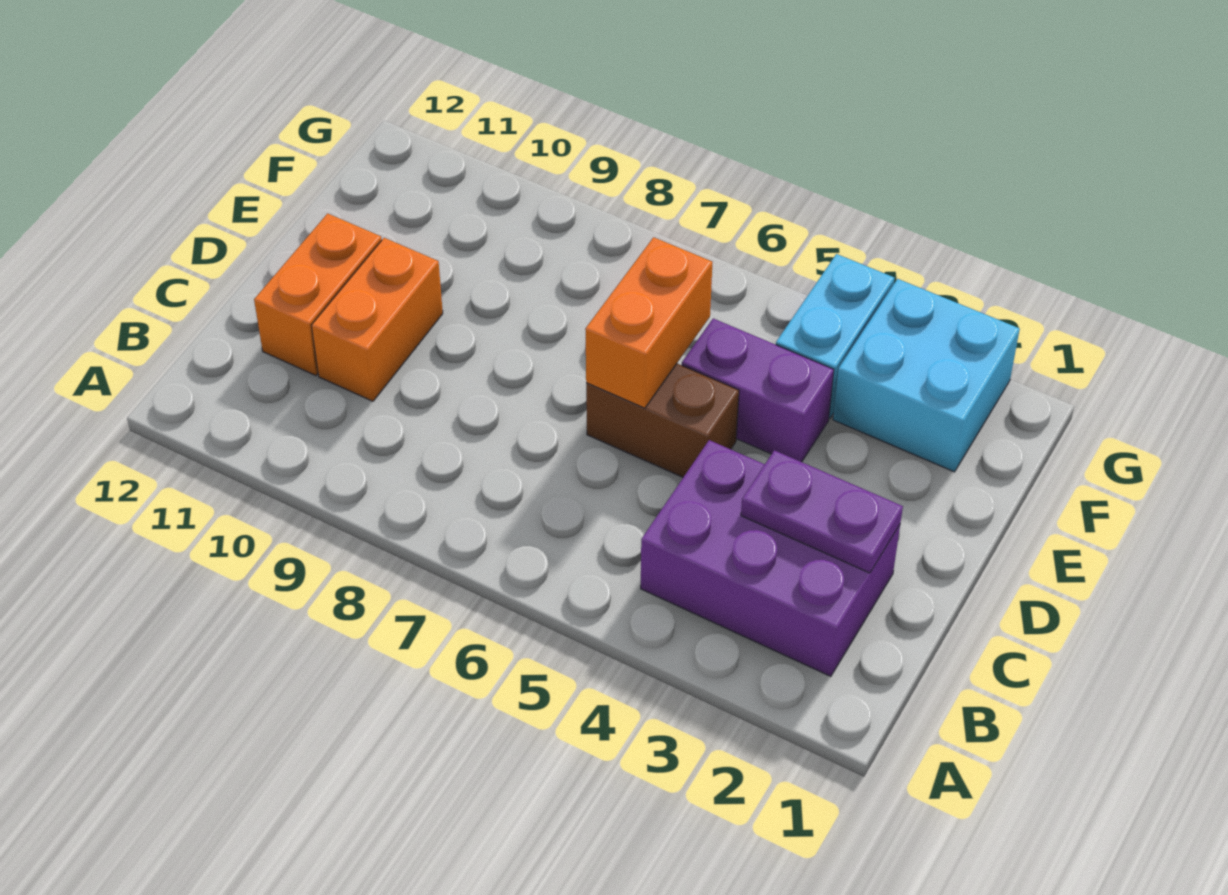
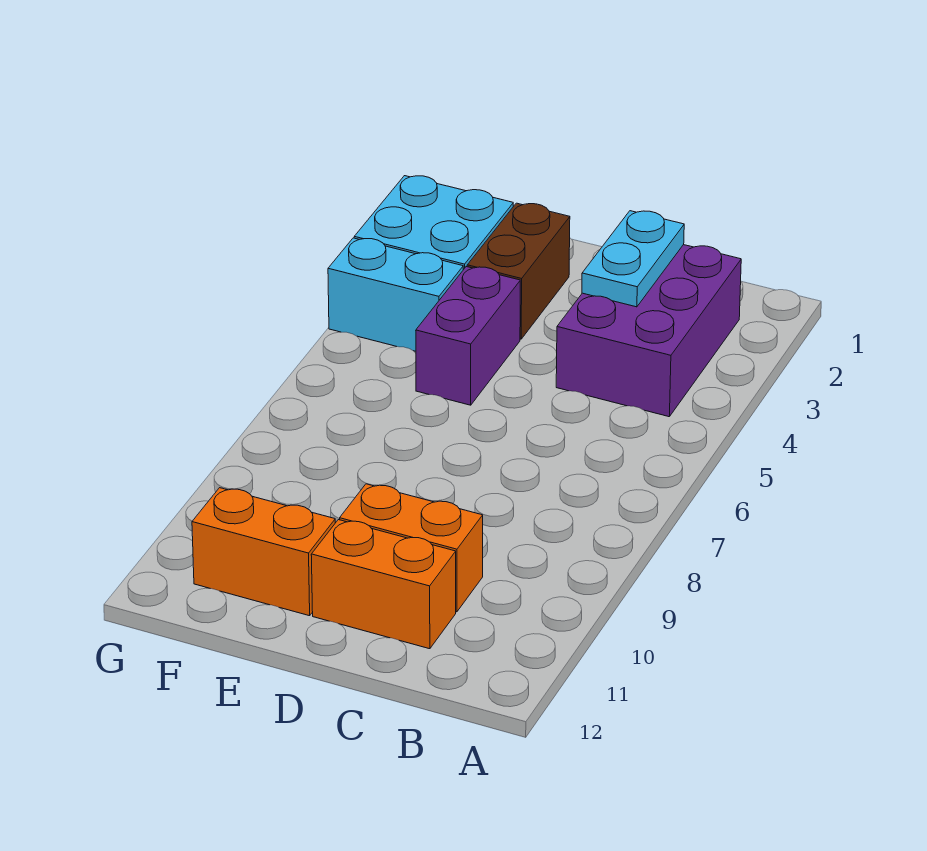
purple 1x2 plate [741,450,903,573] -> cyan 1x2 plate [582,211,684,307]
brown 1x2 brick [586,364,739,477] -> brown 1x2 brick moved to [467,203,570,339]
orange 1x2 brick [585,237,712,408] -> orange 1x2 brick moved to [192,488,335,616]

